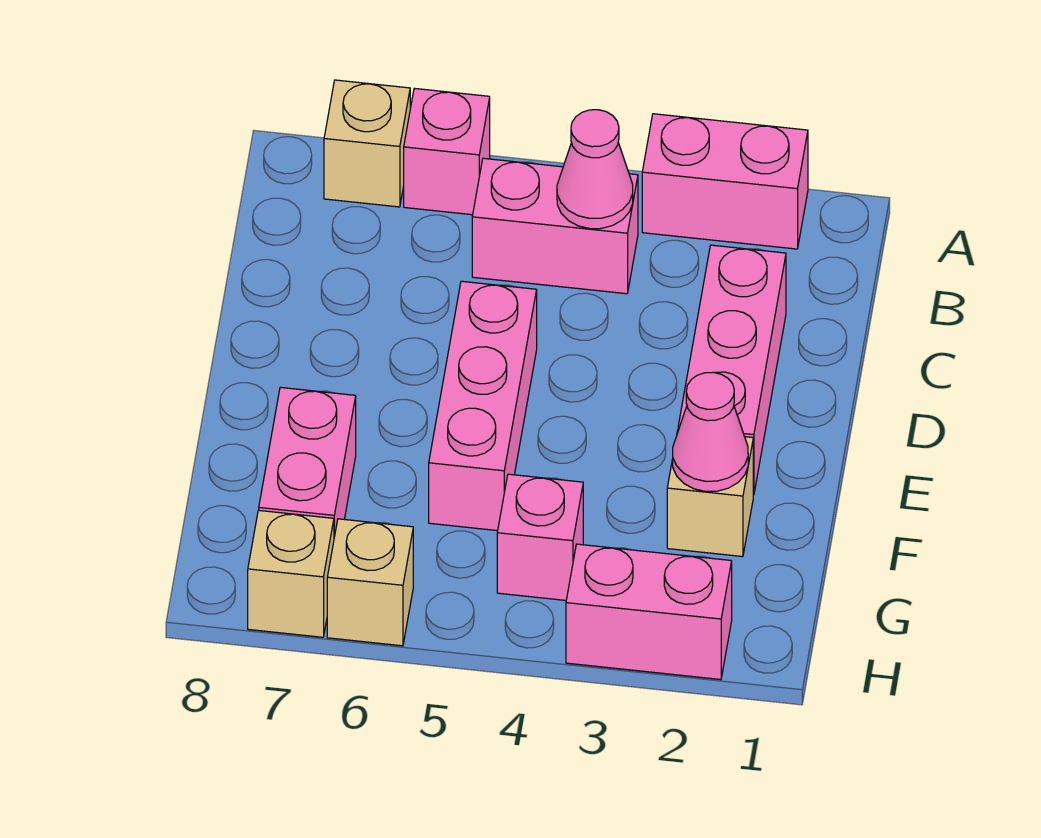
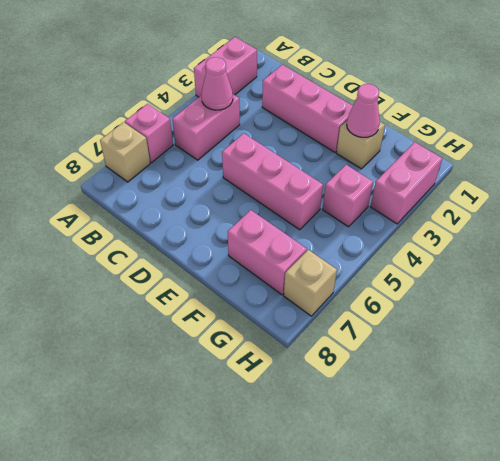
tan 1x1 brick [327,519,413,646] -> none

